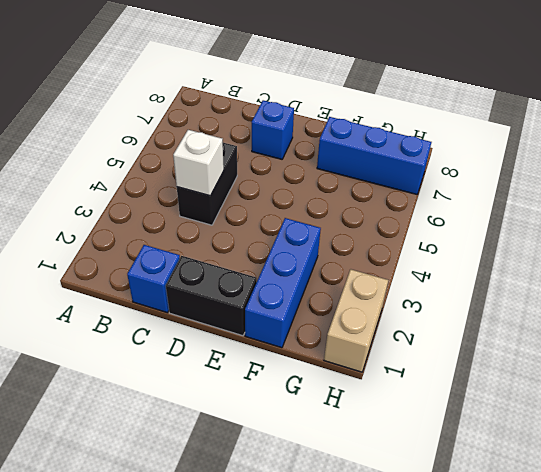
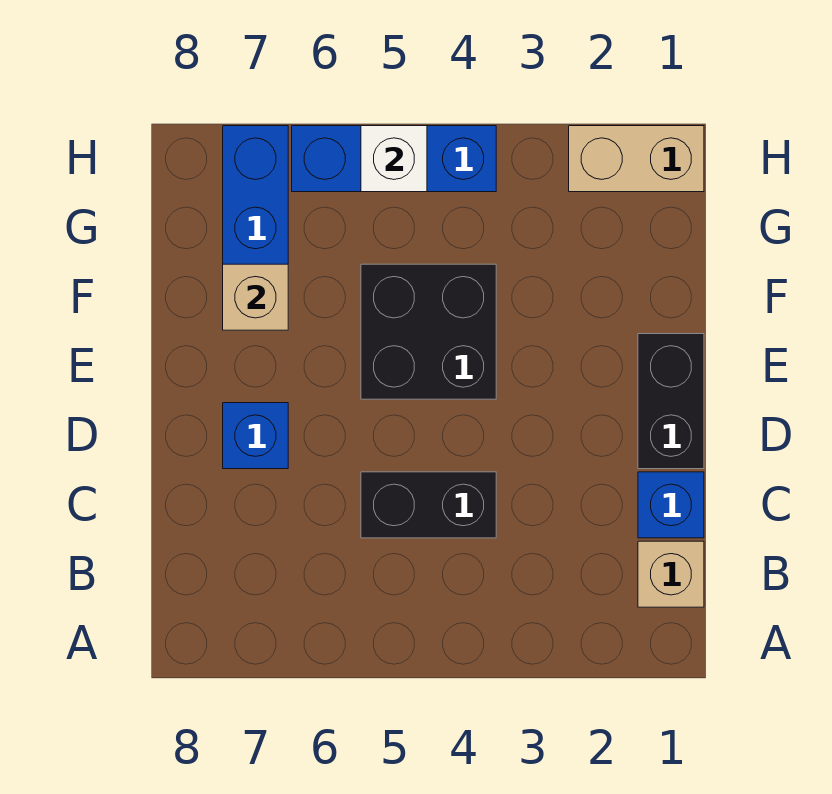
none -> tan 1x1 brick [638,541,704,607]
white 1x1 brick [173,130,224,196] -> white 1x1 brick moved to [361,126,427,192]
none -> black 2x2 brick [361,264,496,399]
blue 1x3 brick [245,218,321,348] -> blue 1x3 brick moved to [292,126,496,192]
none -> tan 1x1 brick [223,264,288,330]

